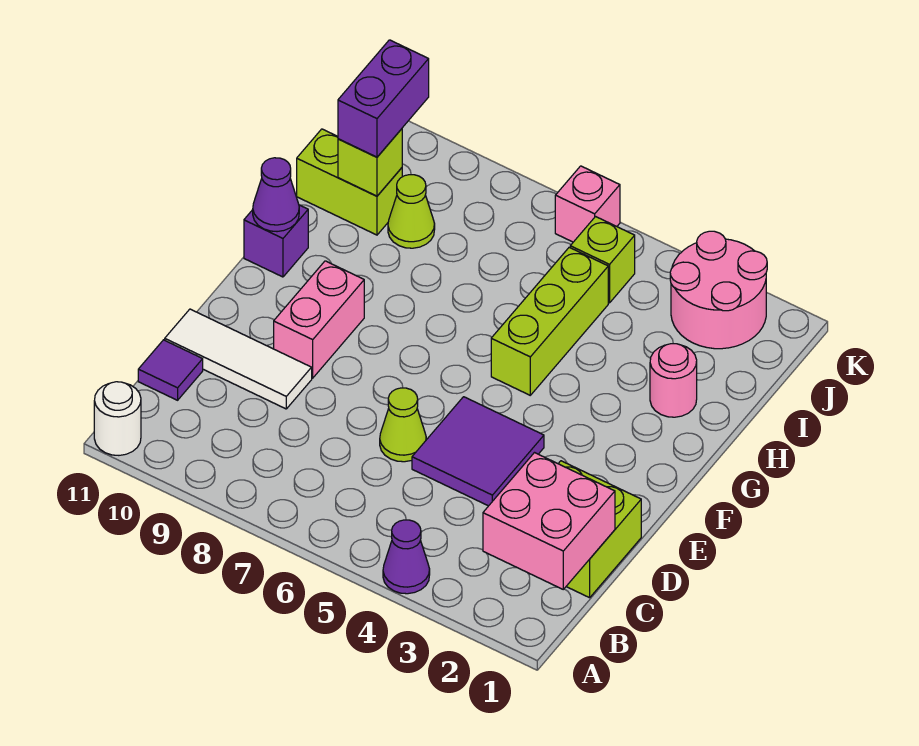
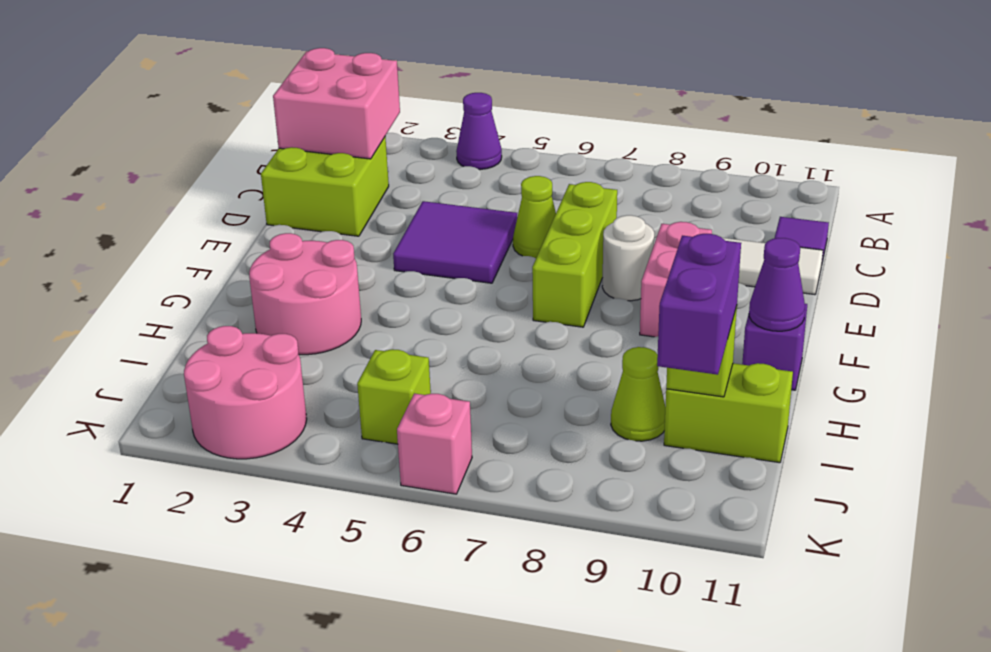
white 1x1 round brick [94,382,141,455] -> white 1x1 round brick moved to [602,215,654,301]
lime 1x3 brick [491,247,608,395] -> lime 1x3 brick moved to [532,182,617,327]
pink 1x1 round brick [650,344,697,417] -> pink 2x2 round brick [249,233,361,355]

